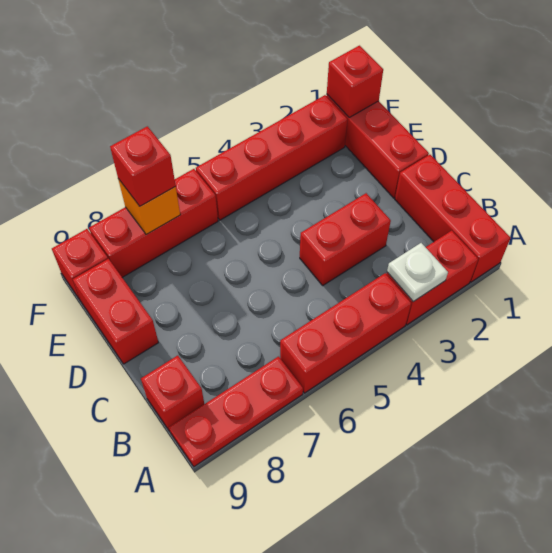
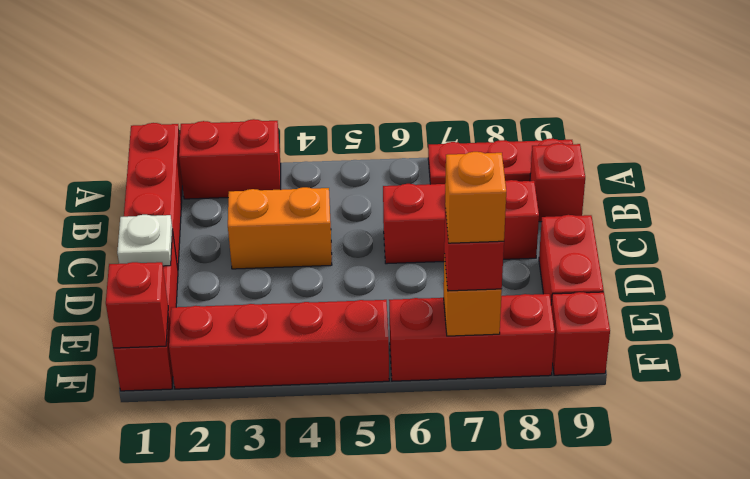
white 1x1 plate [387,243,448,302] -> white 1x1 plate moved to [117,215,173,266]
red 1x3 brick [280,273,411,393] -> red 1x3 brick moved to [383,180,539,264]
red 1x2 brick [300,193,391,285] -> orange 1x2 brick [228,187,332,269]
none -> orange 1x1 brick [445,152,506,243]

